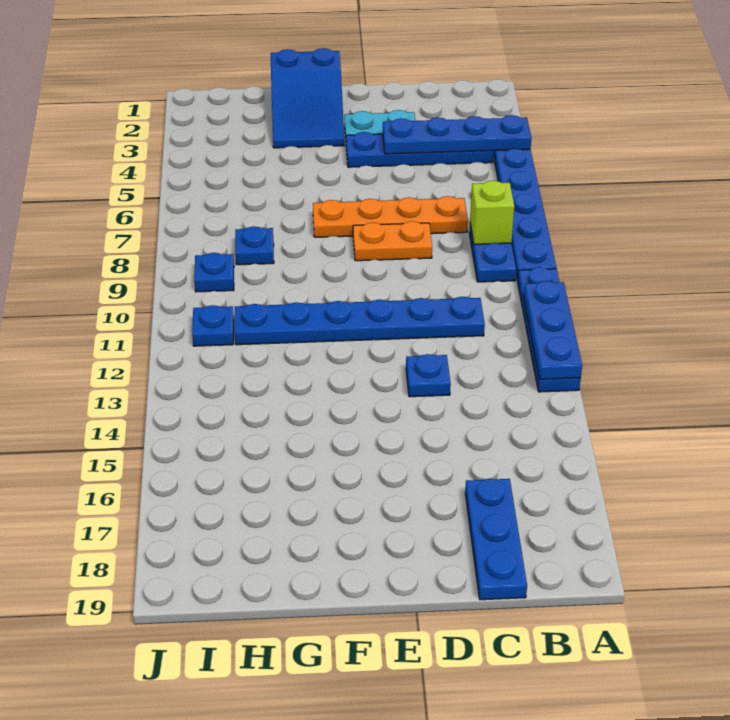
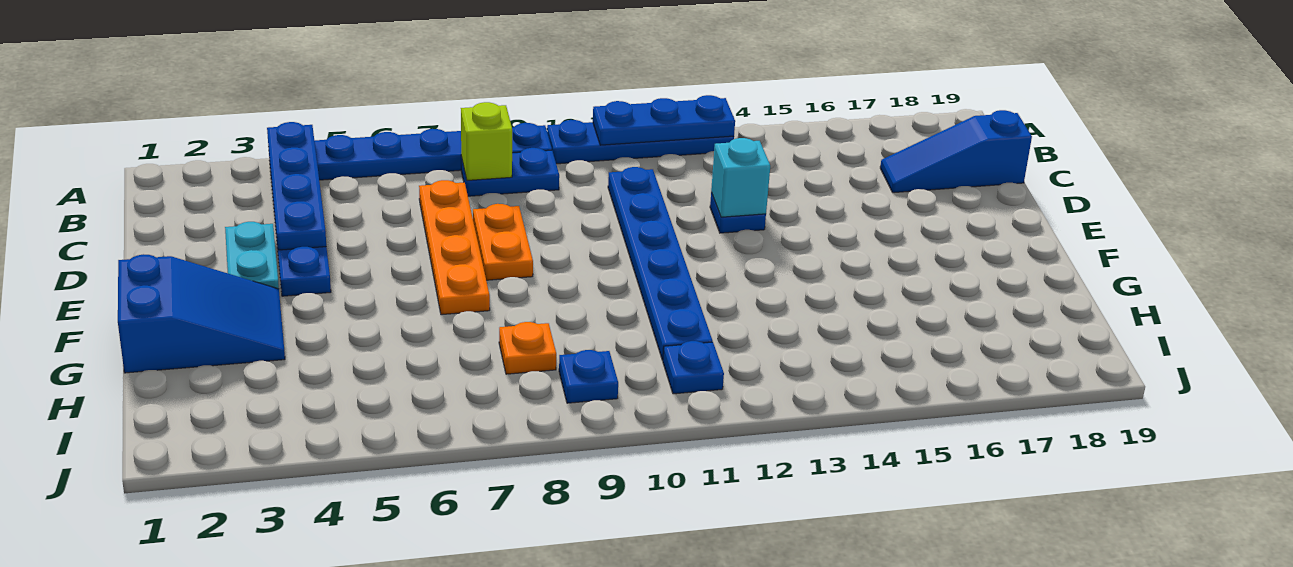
blue 1x3 plate [465,479,527,600] -> blue 1x3 slope [880,110,1032,193]
none -> cyan 1x1 brick [711,138,770,217]
blue 1x1 plate [235,226,274,265] -> orange 1x1 plate [499,322,556,374]

